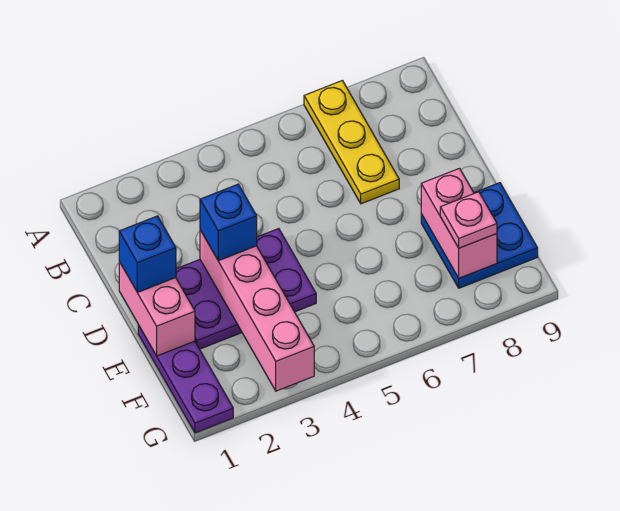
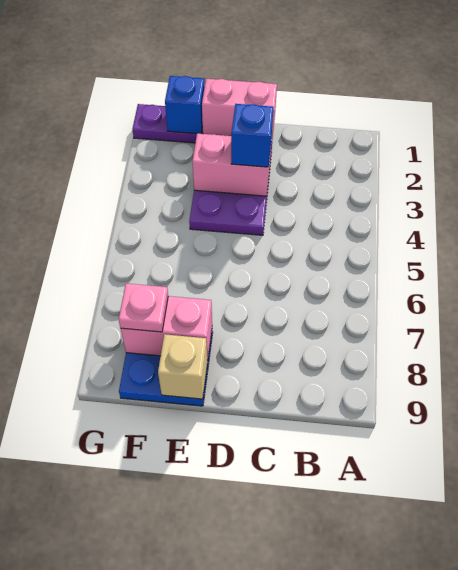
yellow 1x3 plate [304,81,399,204] -> none
blue 1x1 brick [119,216,176,292] -> blue 1x1 brick moved to [165,76,205,134]
pink 1x4 brick [200,230,314,391] -> pink 1x2 brick [192,133,271,196]
none -> tan 1x1 brick [158,334,207,399]

